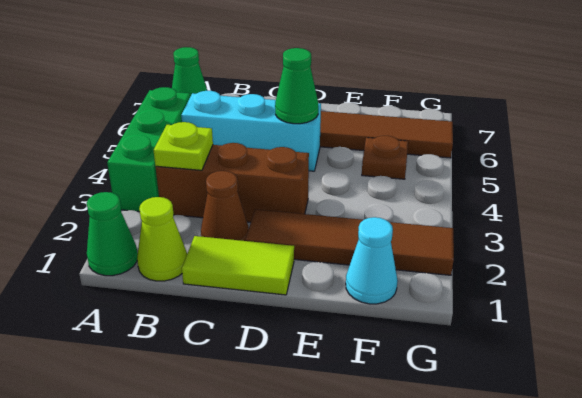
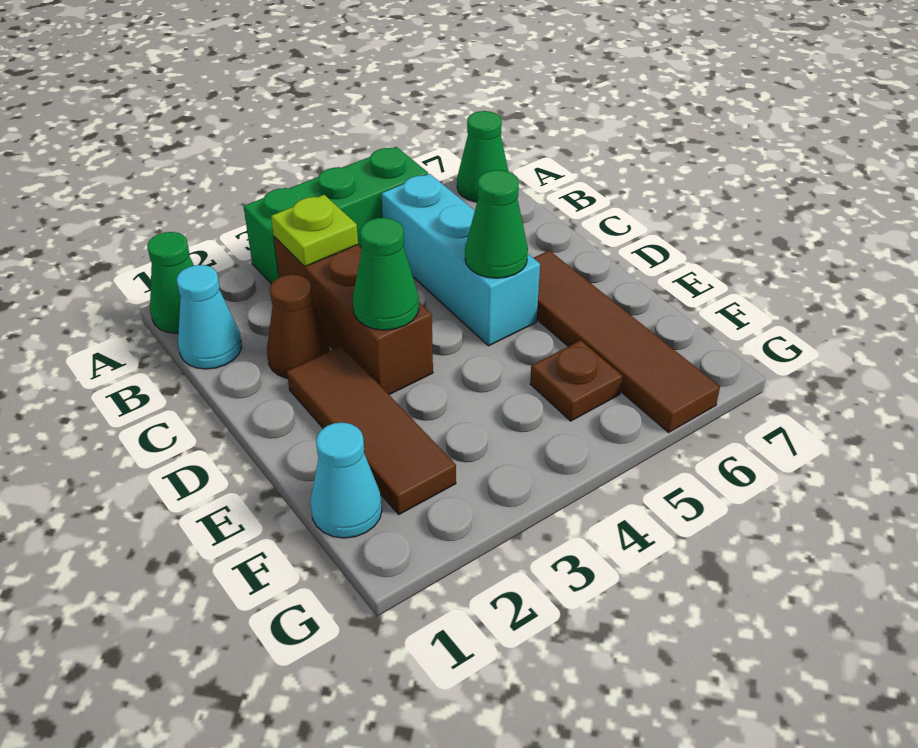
lime 1x1 cone [137,197,187,281] -> cyan 1x1 cone [177,265,242,369]
lime 1x2 tile [182,236,294,295] -> none
brown 1x4 tile [246,209,454,275] -> brown 1x3 tile [287,346,456,514]
none -> green 1x1 cone [353,218,419,330]

